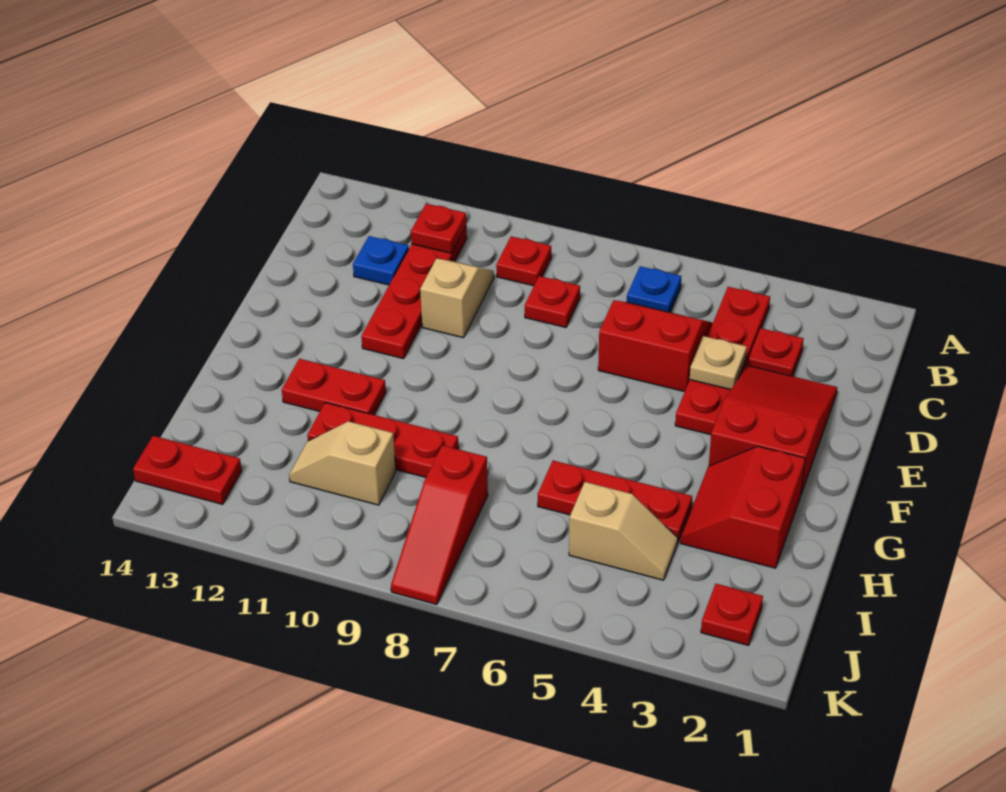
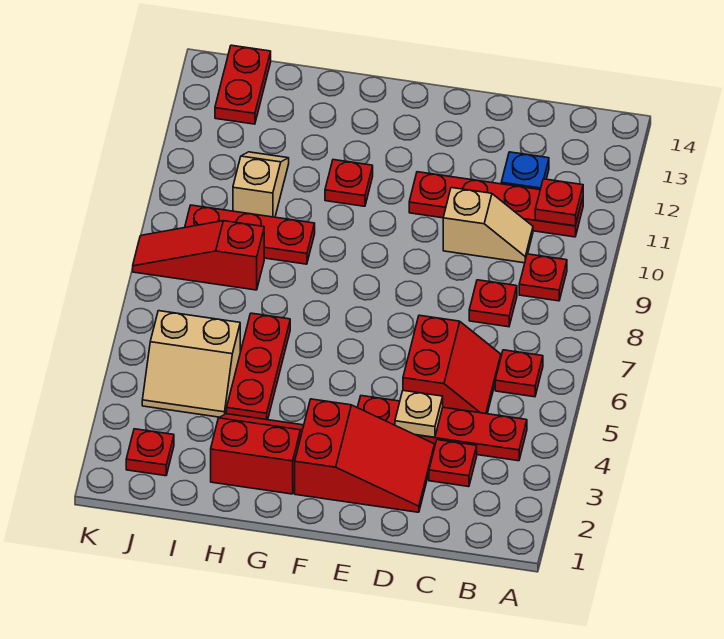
blue 1x1 plate [627,266,681,312] -> red 1x1 plate [495,350,543,397]
red 1x2 plate [282,359,386,415] -> red 1x1 plate [325,160,373,206]
red 1x3 plate [307,403,459,477] -> red 1x3 plate turned to [185,205,315,264]
tan 1x2 slope [569,482,678,580] -> tan 2x2 slope [142,311,240,417]

